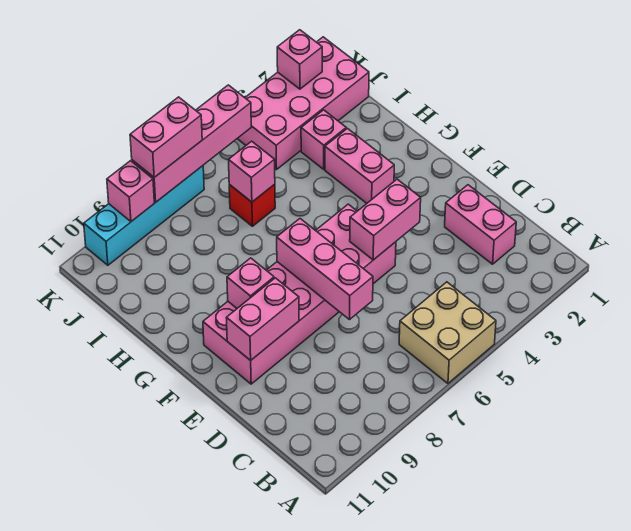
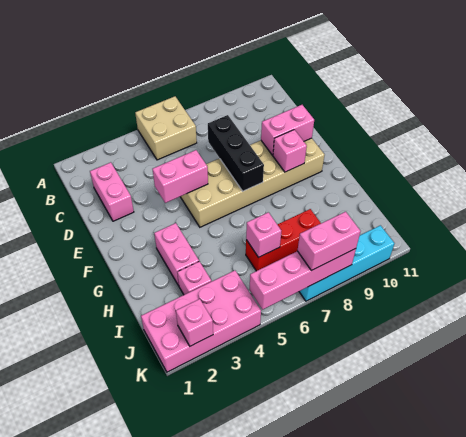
pink 1x3 brick [277,219,373,320] -> black 1x3 brick [208,115,264,191]
pink 2x6 brick [203,204,396,384] -> tan 2x6 brick [180,138,324,227]
red 1x1 brick [229,184,275,226] -> red 1x3 brick [246,209,321,271]
pink 1x1 brick [107,161,154,221] -> none

